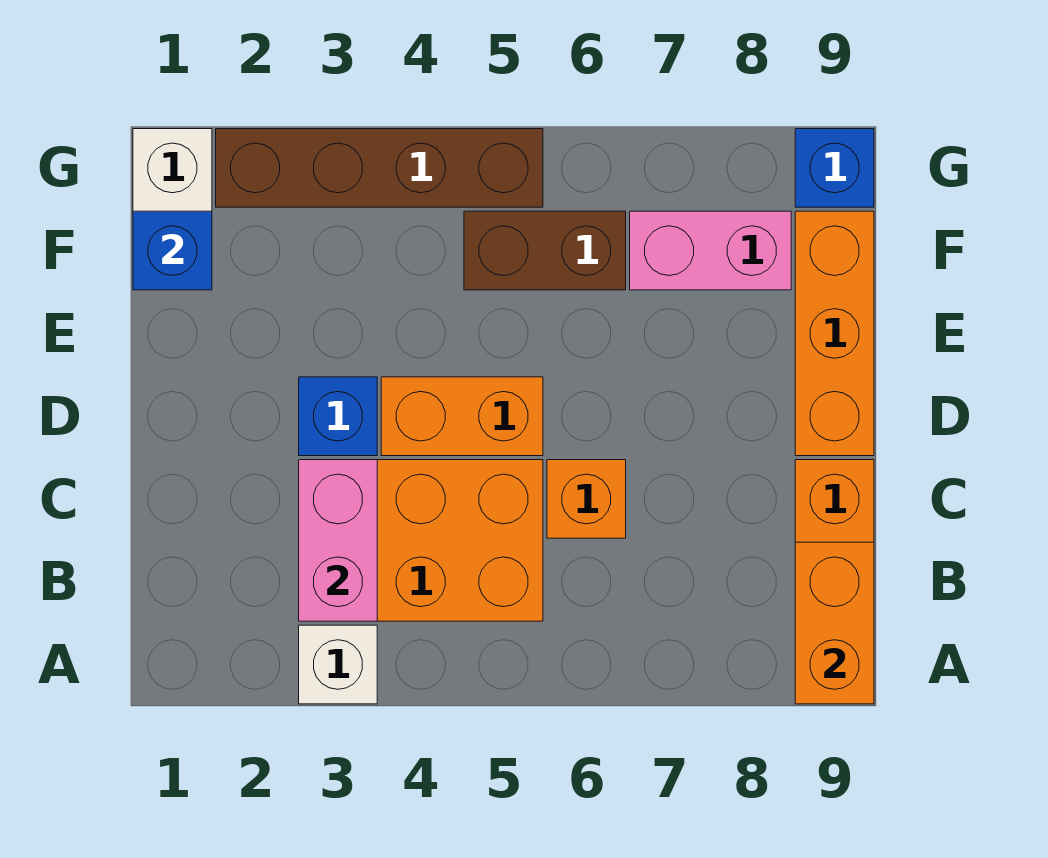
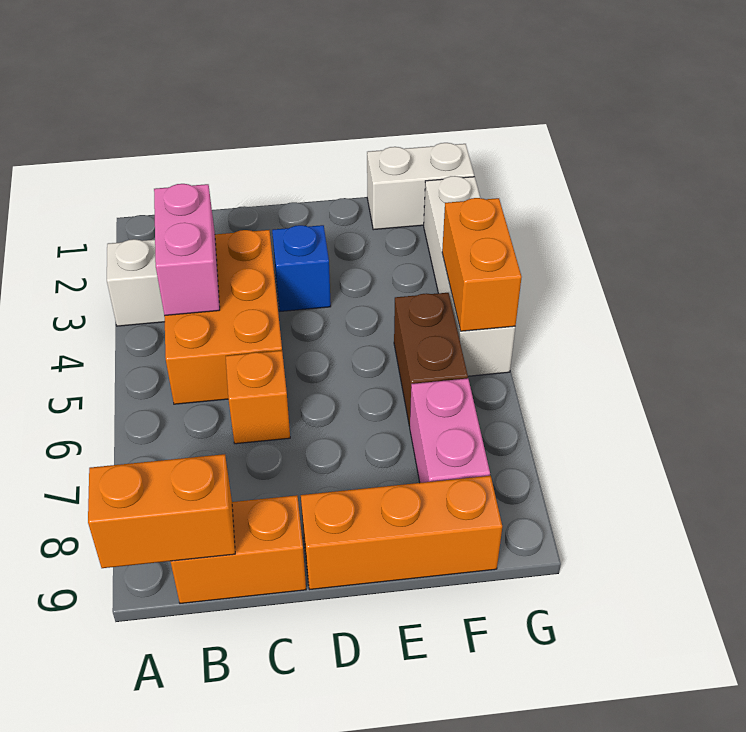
pink 1x2 brick [299,460,377,621] -> pink 1x2 brick turned to [154,184,220,316]
orange 1x2 brick [381,377,543,456] -> orange 1x2 brick moved to [442,198,522,331]
blue 1x1 brick [133,211,212,290] -> none
brown 1x4 brick [216,129,543,207] -> white 1x4 brick [424,176,515,376]
blue 1x1 brick [795,129,874,207] -> none

